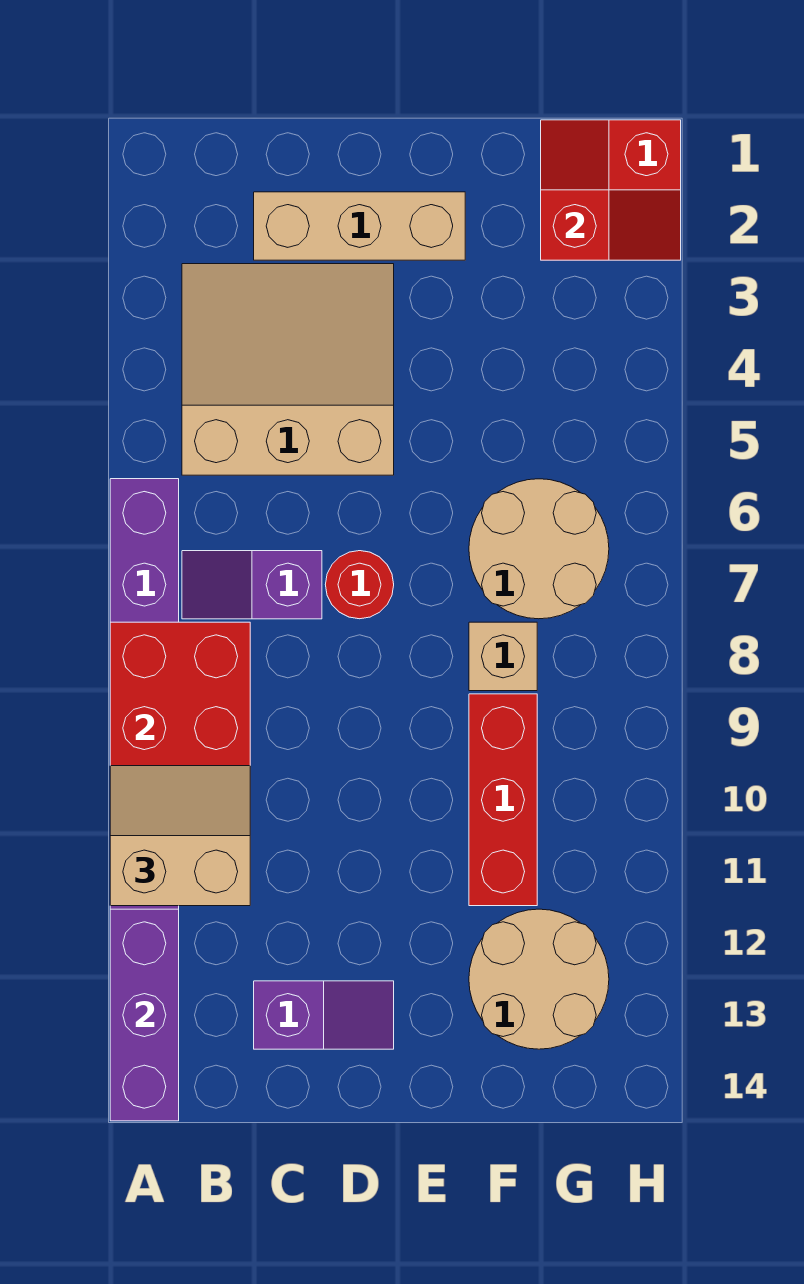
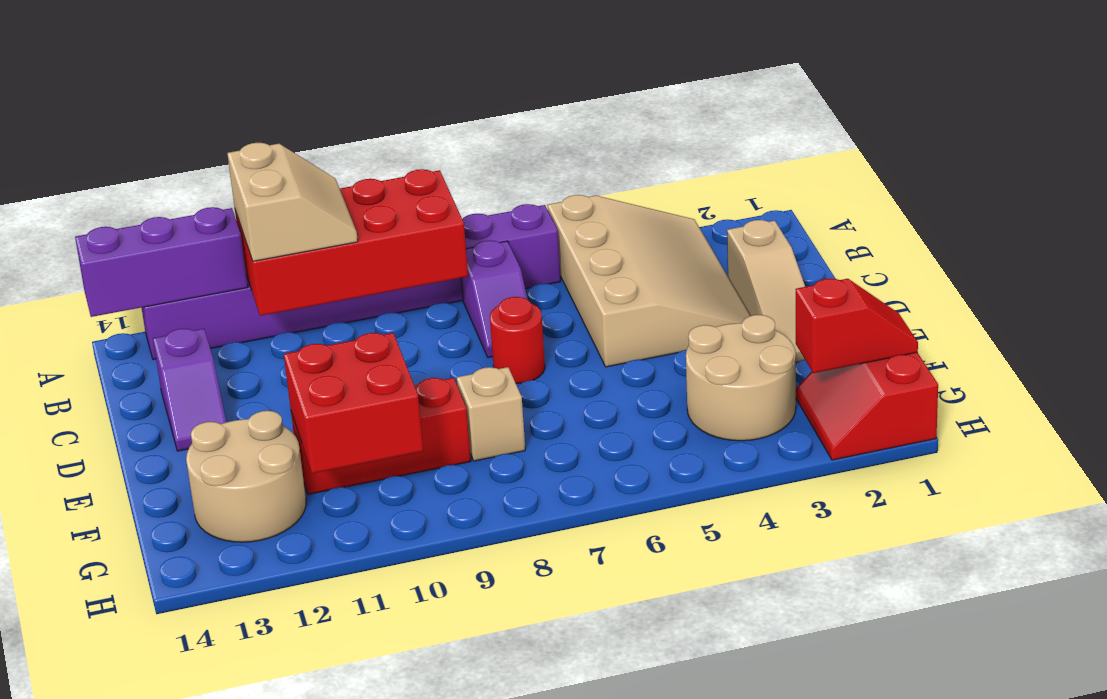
tan 3x3 slope [182,264,394,475] -> tan 3x4 slope [547,195,751,367]
purple 1x2 slope [182,551,322,619] -> purple 1x2 slope turned to [461,240,527,358]
tan 1x3 brick [254,192,465,260] -> tan 1x3 slope [727,220,805,362]
tan 2x2 round brick [469,479,609,619] -> tan 2x2 round brick moved to [686,315,796,441]
none -> red 2x2 brick [284,333,423,473]

